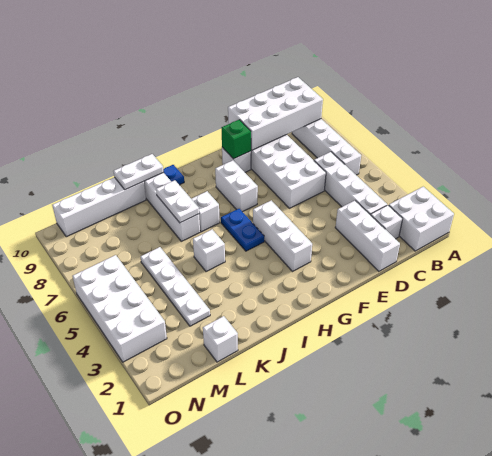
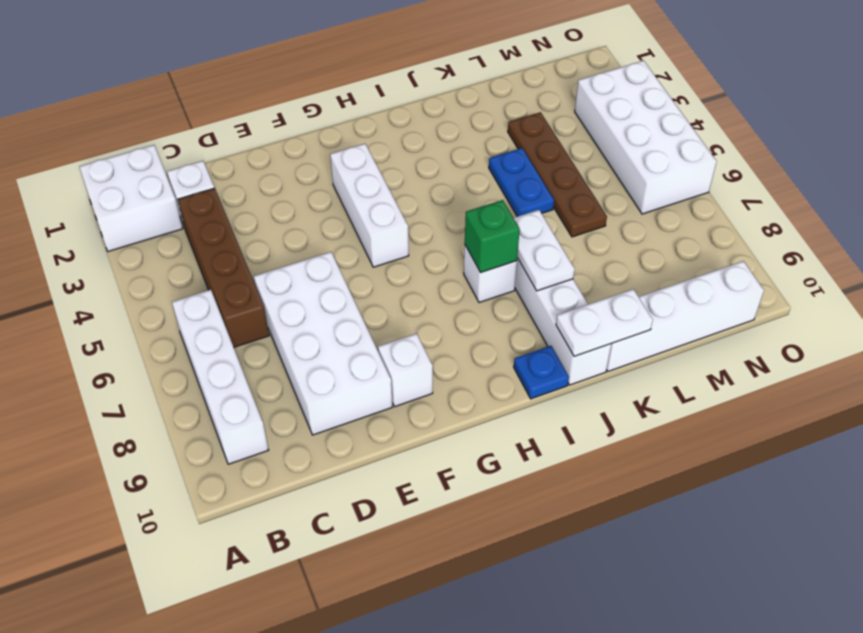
white 2x4 brick [228,77,323,150] -> none
white 1x4 brick [314,152,387,215] -> brown 1x4 brick [178,188,269,347]
white 1x3 brick [335,201,400,271] -> none
green 1x1 brick [222,120,251,159] -> green 1x1 brick moved to [465,200,520,273]
white 1x2 brick [215,160,258,212] -> none
blue 1x2 plate [221,209,264,251] -> blue 1x2 plate moved to [489,148,554,217]
white 1x1 brick [193,229,225,272] -> none
white 1x1 brick [203,316,238,362] -> none
white 1x4 plate [141,247,210,326] -> brown 1x4 plate [508,112,607,237]

